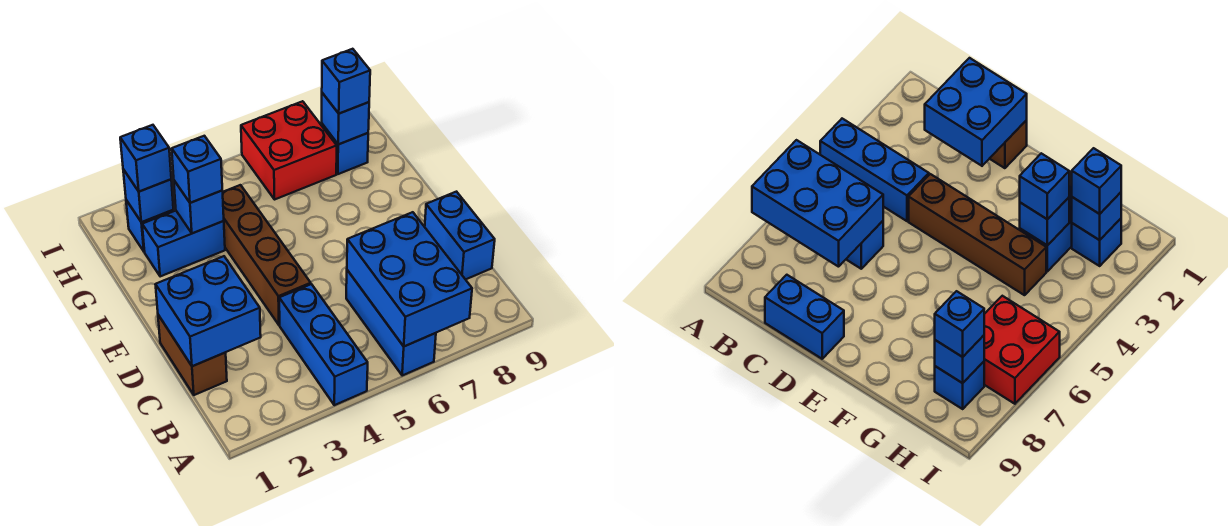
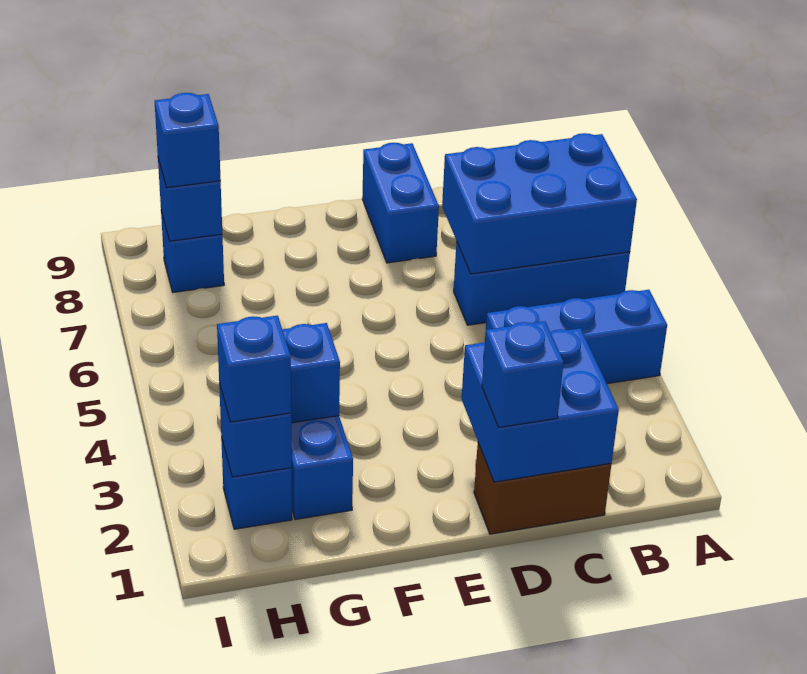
blue 1x2 brick [425,192,495,280] -> blue 1x2 brick turned to [362,143,439,263]
brown 1x4 brick [223,185,311,325] -> none
blue 1x1 brick [172,136,222,203] -> blue 1x1 brick moved to [482,321,564,427]
red 2x2 brick [241,101,337,199] -> none

